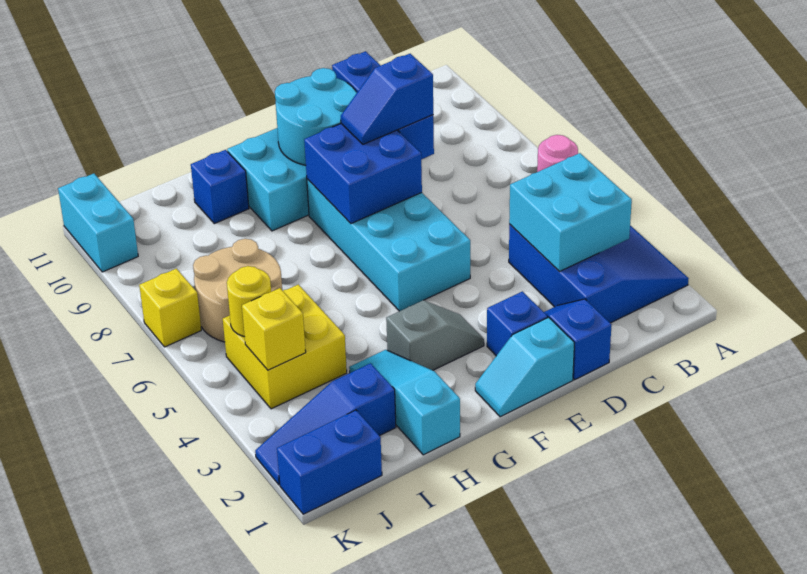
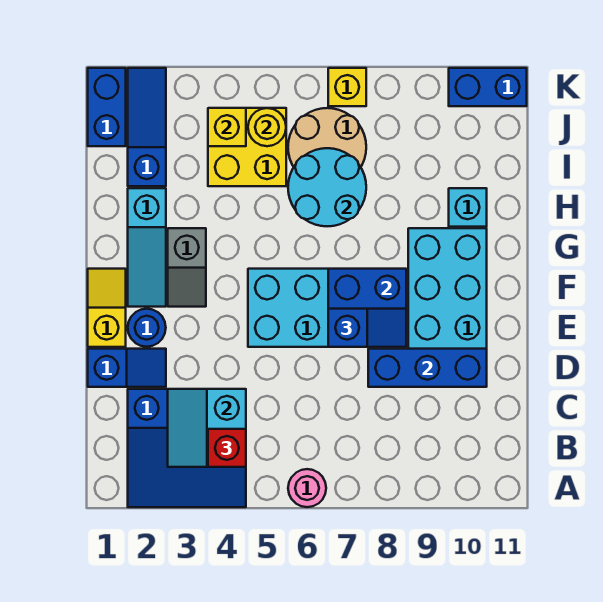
cyan 2x2 brick [509,153,632,272] -> cyan 2x2 slope [168,389,246,467]
none -> red 1x1 brick [208,429,246,467]
blue 1x2 slope [341,54,433,144] -> blue 1x2 slope turned to [328,309,406,347]
cyan 1x2 slope [475,317,574,417] -> yellow 1x2 slope [88,269,126,347]
blue 1x1 brick [487,292,548,356] -> blue 1x1 round brick [128,309,166,347]
cyan 2x2 round brick [275,68,357,165] -> cyan 2x2 round brick moved to [288,148,366,226]
cyan 1x3 slope [349,350,460,455] -> cyan 1x3 slope turned to [128,188,166,307]
blue 1x1 brick [191,150,249,224] -> cyan 1x1 brick [449,188,487,227]
cyan 1x2 brick [58,174,138,272] -> blue 1x2 brick [449,68,527,106]

